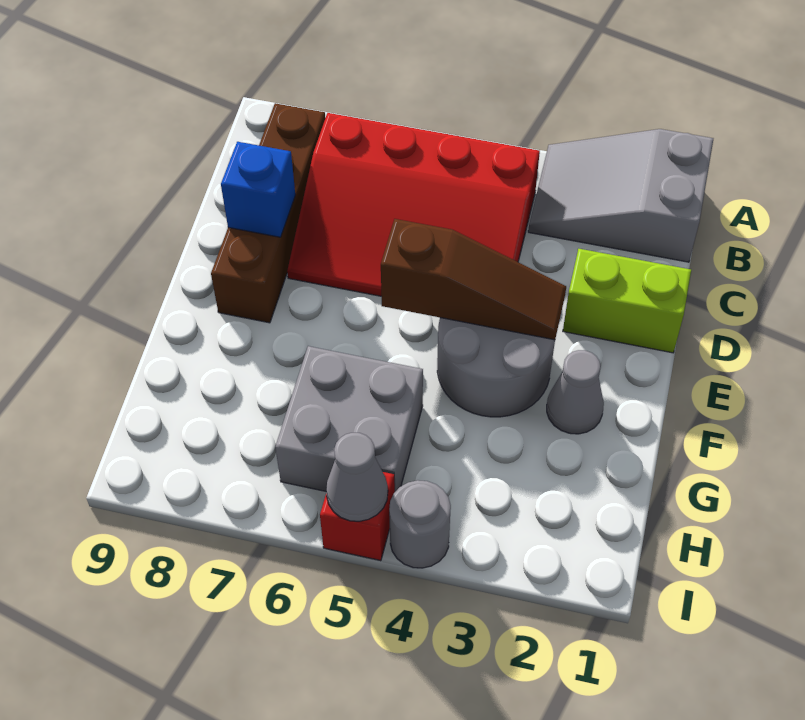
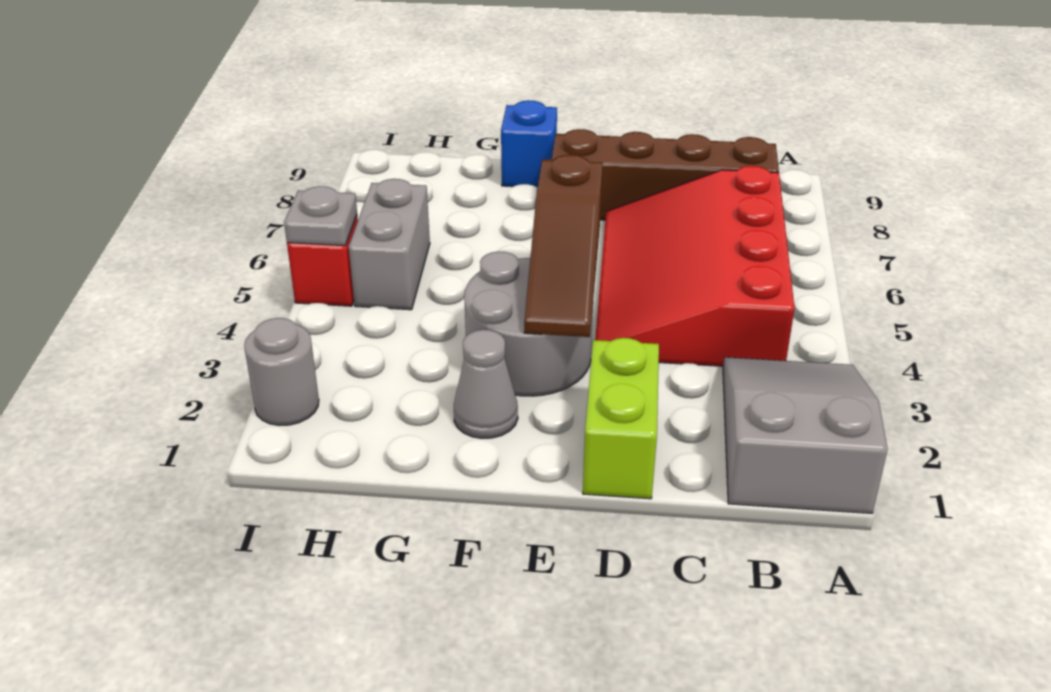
blue 1x1 brick [221,142,295,237] -> blue 1x1 brick moved to [501,100,557,187]
grey 2x2 brick [275,346,423,492] -> grey 1x2 brick [349,179,430,310]
grey 1x1 round brick [389,480,451,568] -> grey 1x1 round brick moved to [244,318,319,425]
grey 1x1 cone [326,433,388,521] -> grey 1x1 plate [284,186,357,246]

